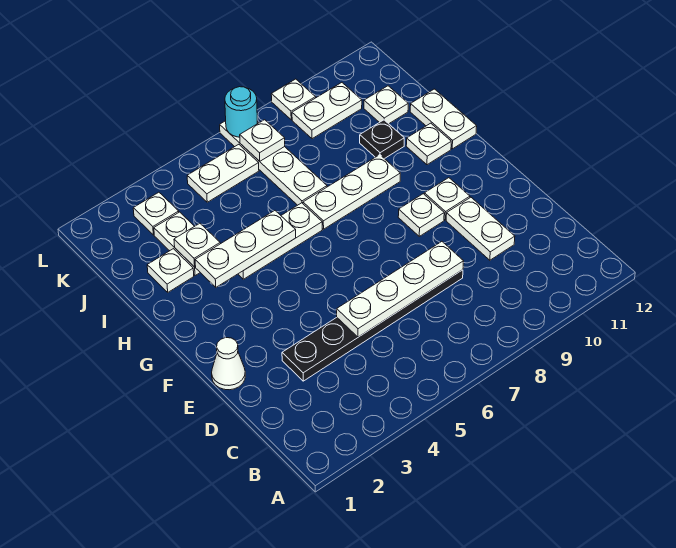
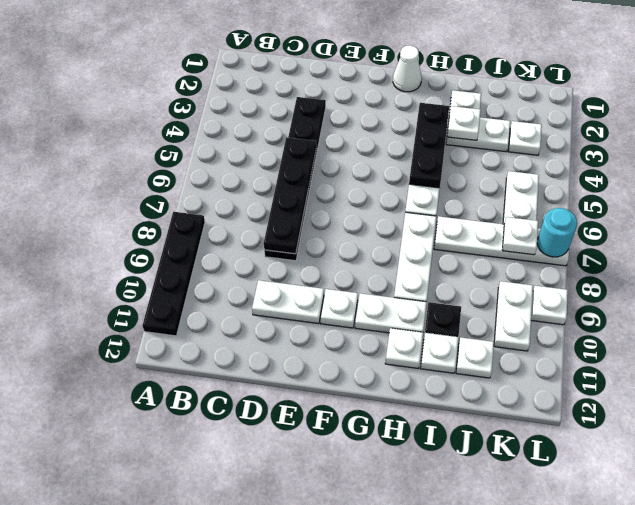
none -> black 1x4 plate [142,212,205,336]
white 1x4 plate [337,242,464,337] -> black 1x4 plate [264,137,316,254]
white 1x1 cone [212,338,245,390] -> white 1x1 cone moved to [393,45,422,92]
white 1x1 plate [398,194,444,236] -> white 1x1 plate moved to [421,333,458,373]
white 1x3 plate [195,211,296,287] -> black 1x3 plate [409,103,449,188]
white 1x2 plate [410,89,477,149] -> white 1x2 plate moved to [355,293,427,333]

